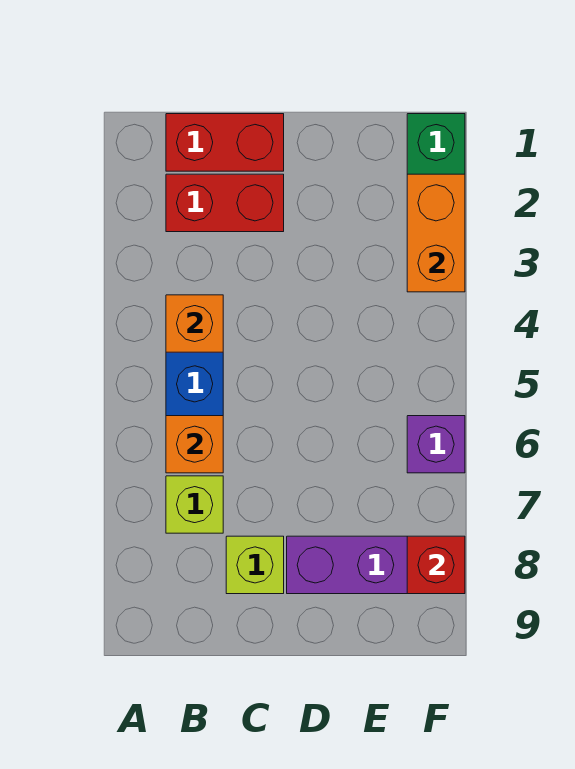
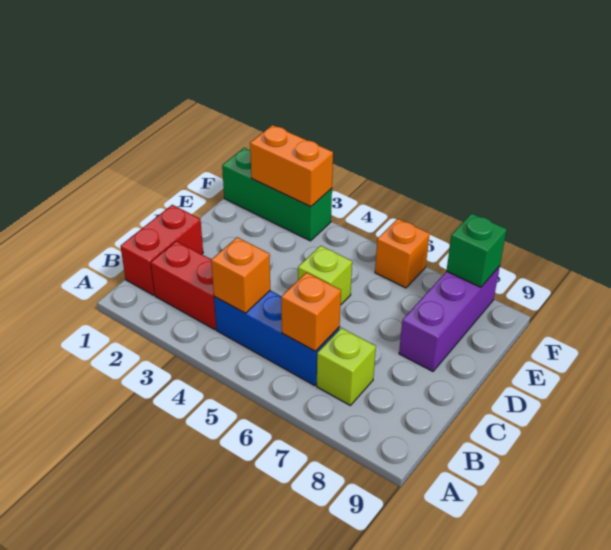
red 1x2 brick [166,174,284,232] -> red 1x2 brick turned to [151,241,216,330]
lime 1x1 brick [226,536,284,594] -> lime 1x1 brick moved to [298,246,352,304]
purple 1x1 brick [407,416,465,473] -> orange 1x1 brick [375,219,429,288]
red 1x1 brick [407,536,465,594] -> green 1x1 brick [447,214,507,287]

